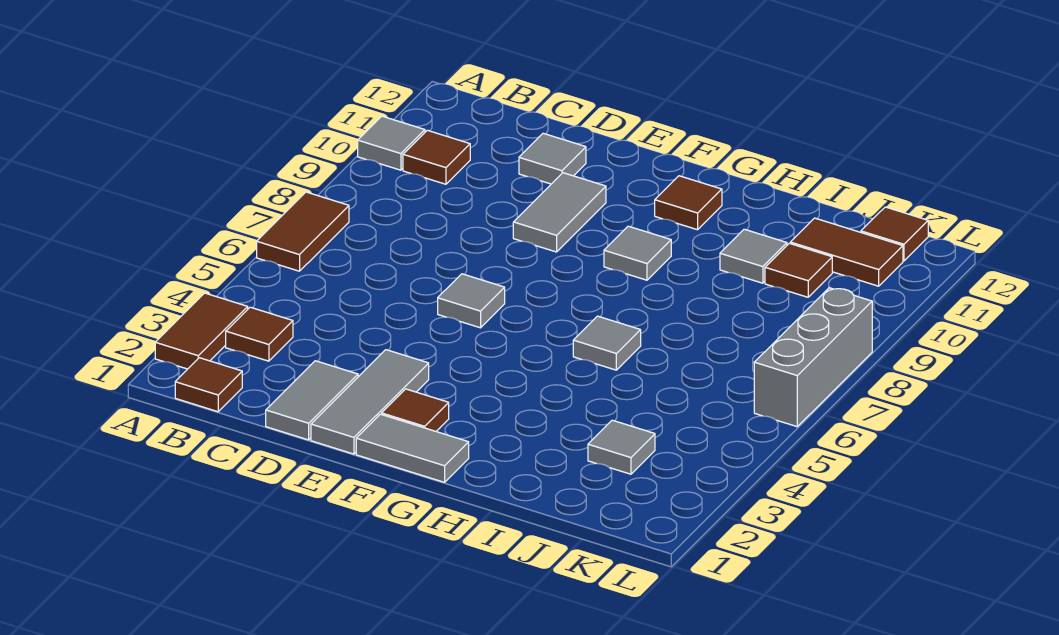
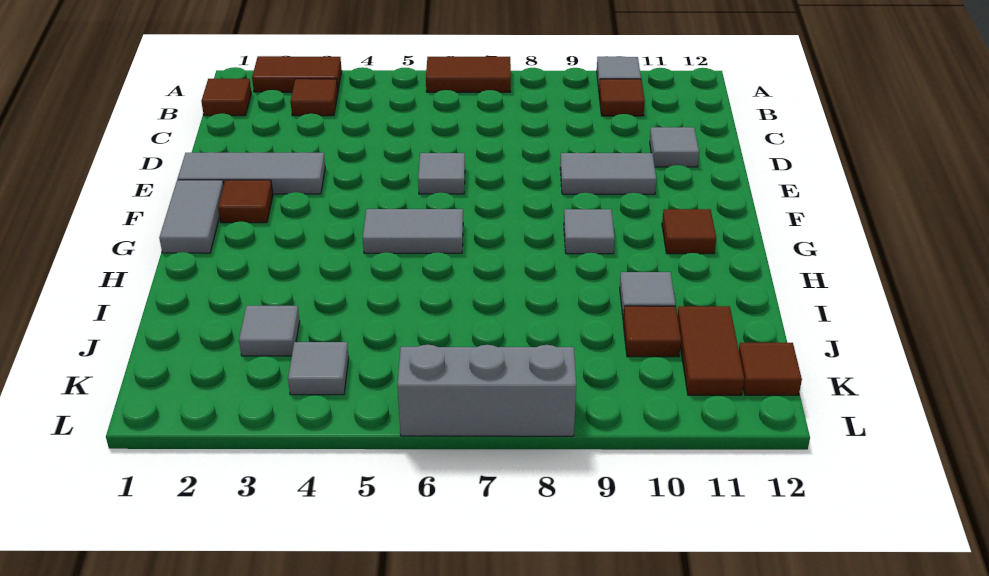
grey 1x2 tile [266,361,358,440] -> grey 1x2 tile moved to [363,209,463,253]
grey 1x1 tile [573,316,641,370] -> grey 1x1 tile moved to [288,342,349,395]

